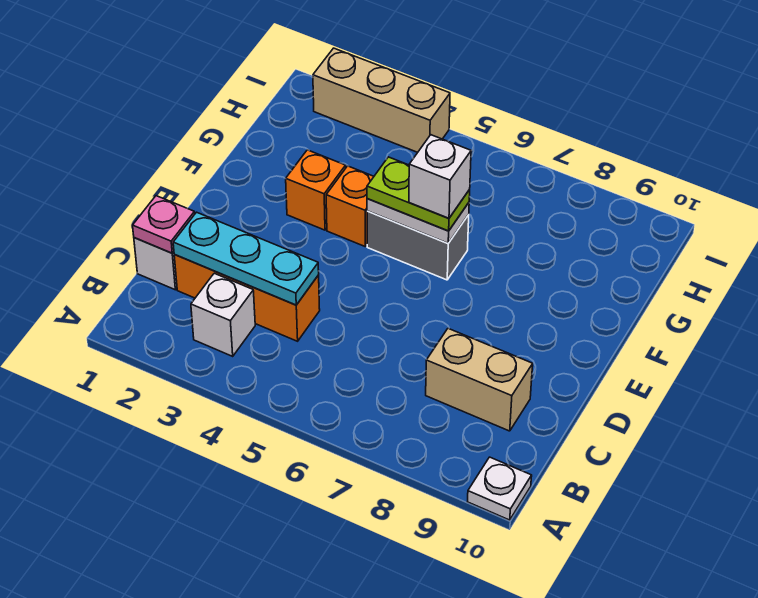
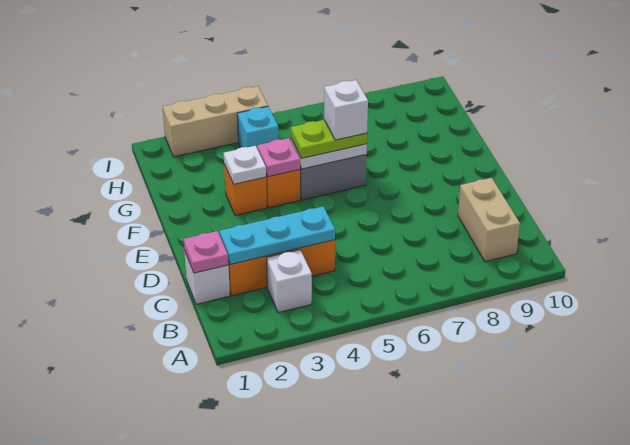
white 1x1 plate [467,457,532,520] -> white 1x1 plate moved to [224,146,266,184]
tan 1x2 brick [426,328,533,431] -> tan 1x2 brick turned to [458,178,520,262]
none -> pink 1x1 plate [257,138,300,177]
none -> cyan 1x1 brick [237,107,279,147]

